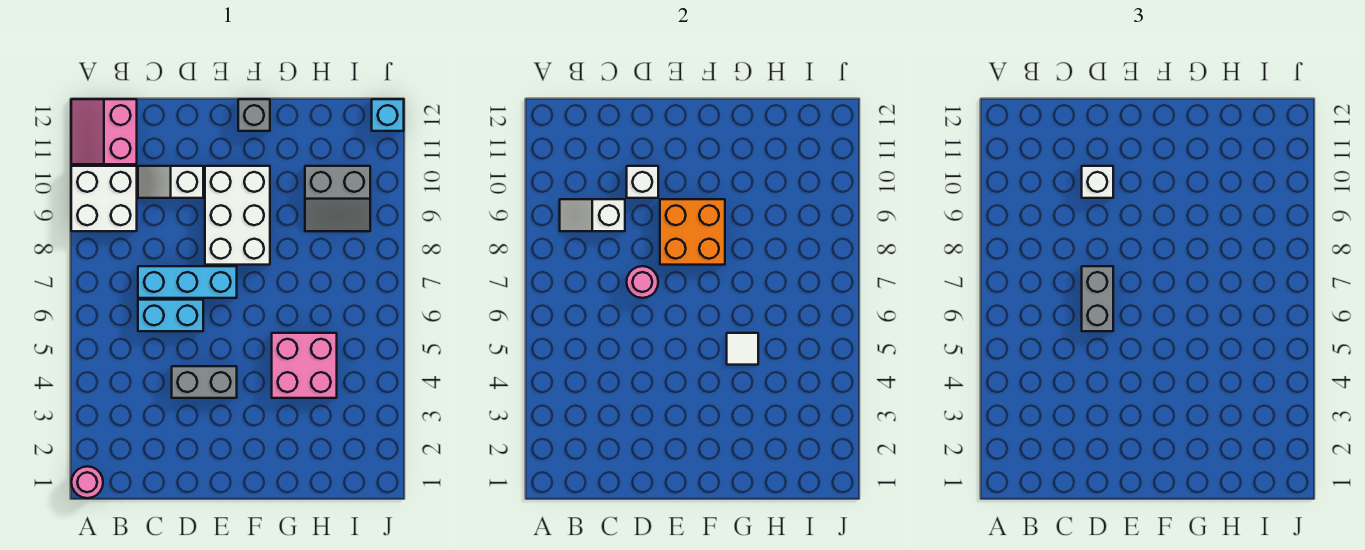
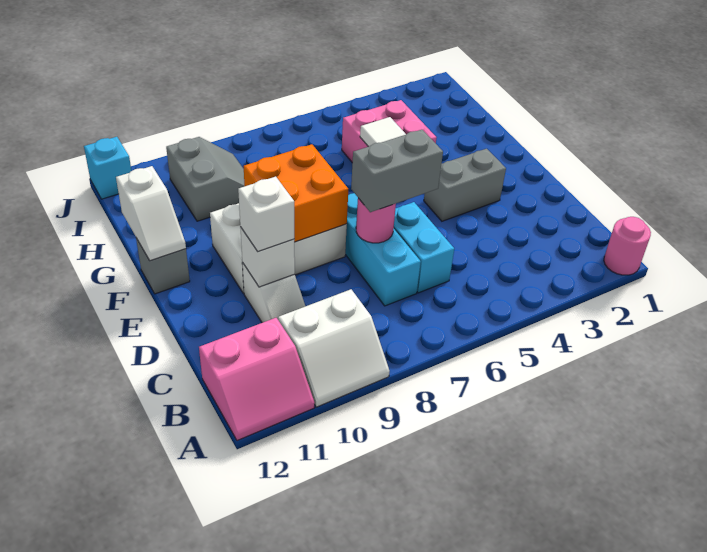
white 2x2 brick [71,166,137,231] -> white 2x2 slope [278,289,390,407]
white 1x2 slope [560,199,625,231] -> white 1x2 slope moved to [116,166,186,261]
grey 1x2 brick [172,366,237,398] -> grey 1x2 brick turned to [424,149,506,221]

